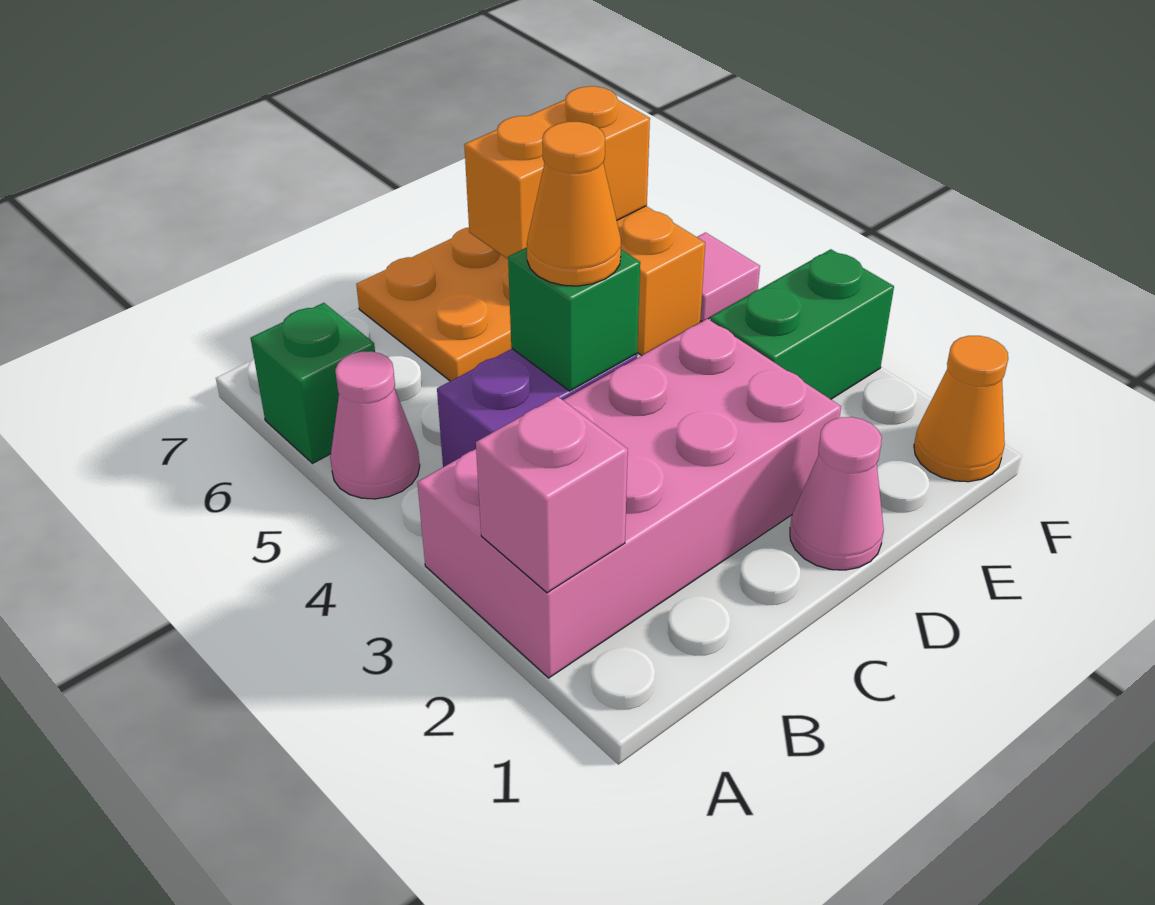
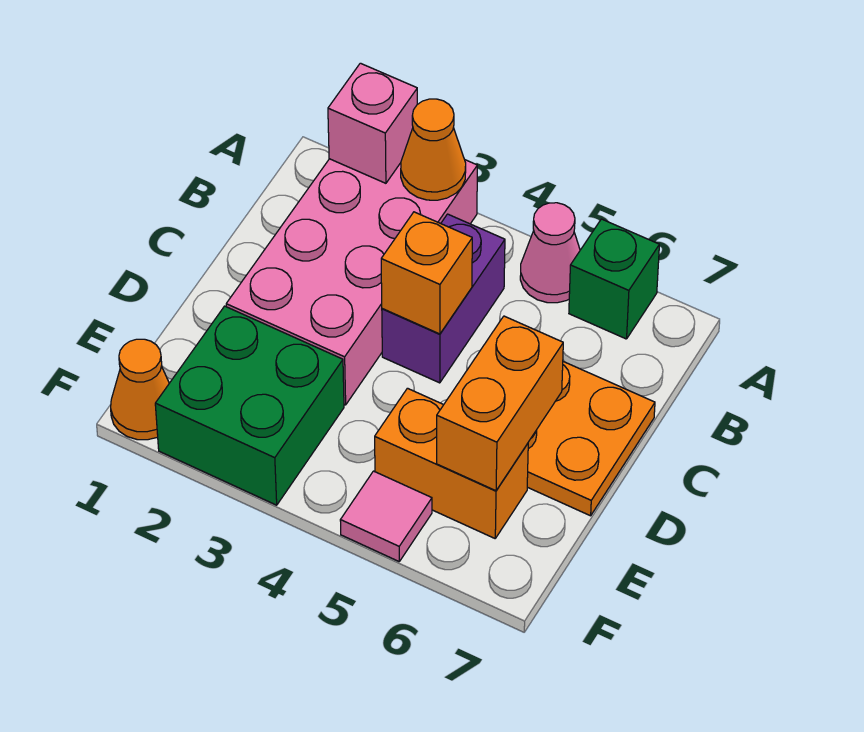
green 1x1 brick [508,247,640,391] -> orange 1x1 brick [381,212,472,334]
orange 1x1 cone [527,122,621,286] -> orange 1x1 cone moved to [401,99,466,200]
pink 1x1 cone [790,417,884,570] -> none
green 1x2 brick [710,249,894,399] -> green 2x2 brick [155,306,344,505]

